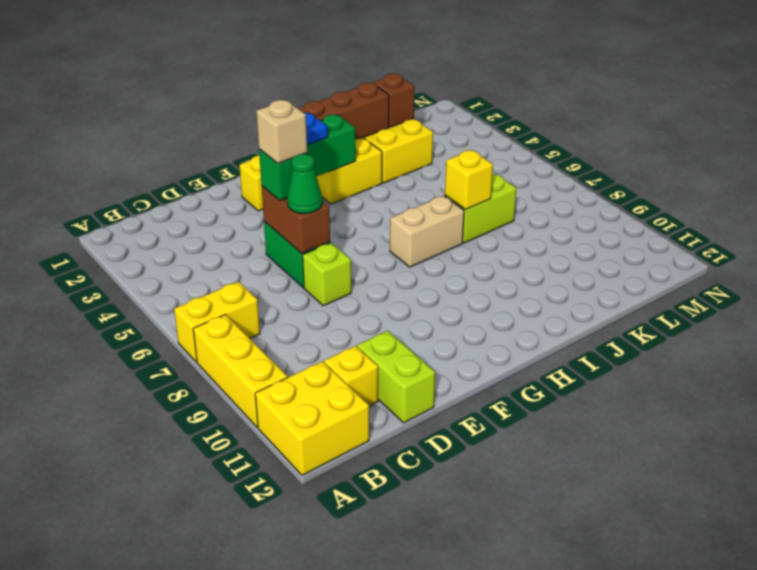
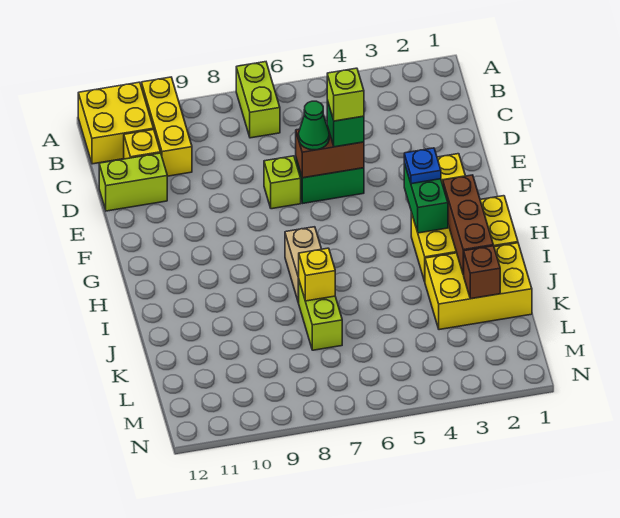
yellow 1x2 brick [174,282,260,362] -> lime 1x2 brick [236,62,280,138]
yellow 1x3 brick [193,315,288,427] -> yellow 1x3 brick turned to [141,77,192,176]
tan 1x1 brick [256,100,307,163] -> lime 1x1 brick [327,68,364,121]

